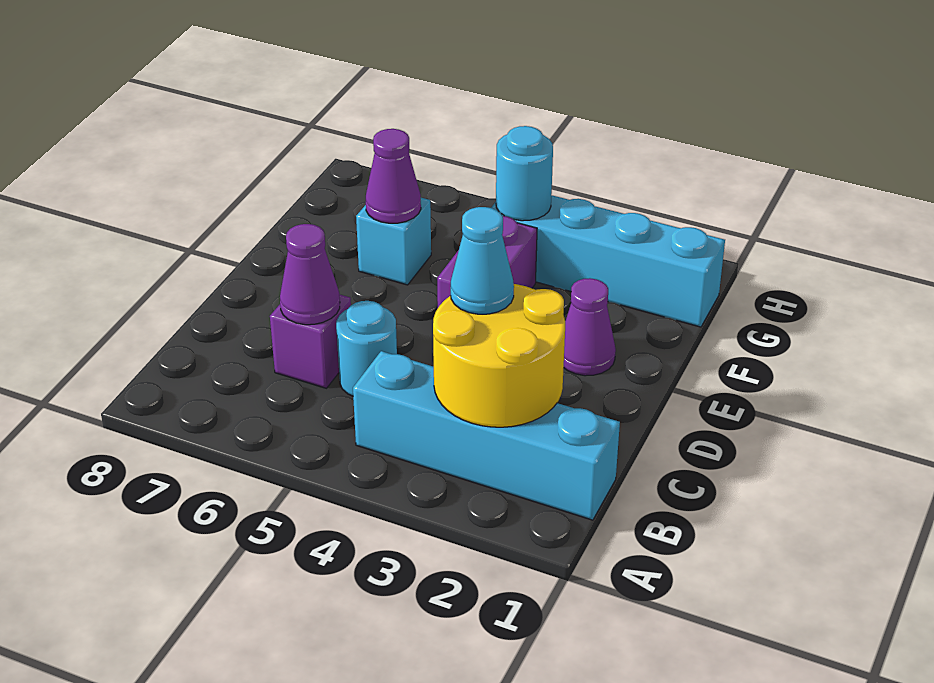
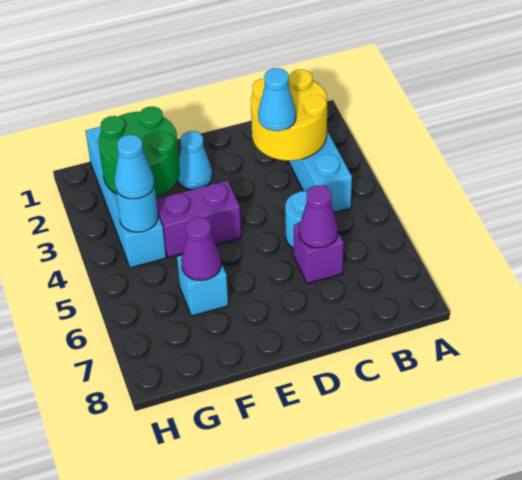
purple 1x1 cone [564,278,616,376] -> cyan 1x1 cone [177,131,213,189]
none -> green 2x2 round brick [99,107,180,197]
none -> cyan 1x1 cone [114,135,154,199]

